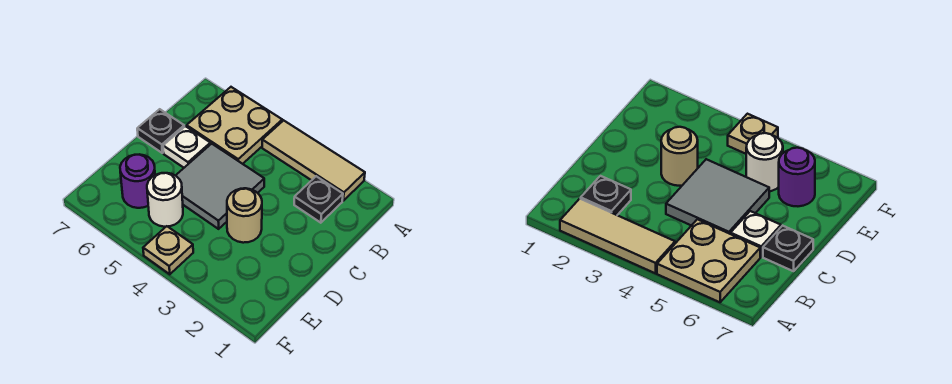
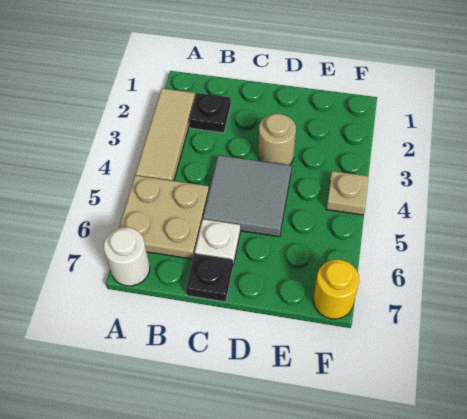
white 1x1 round brick [147,173,183,227] -> white 1x1 round brick moved to [104,228,150,286]
purple 1x1 round brick [120,155,155,208] -> none
none -> yellow 1x1 round brick [314,260,359,319]

